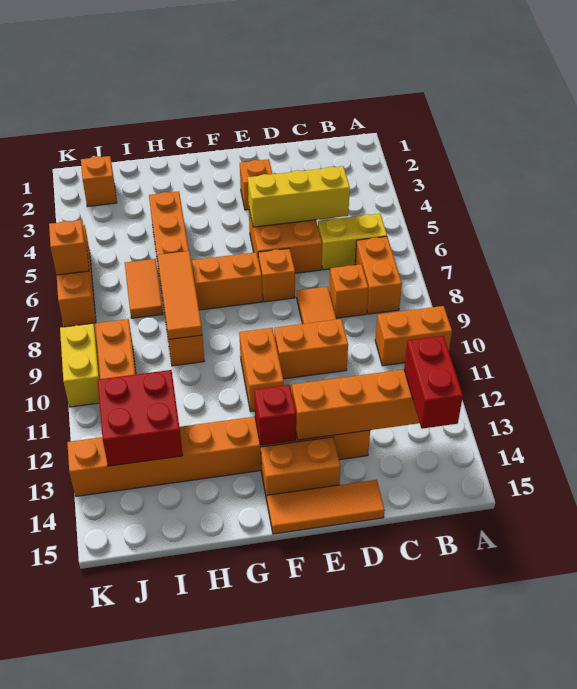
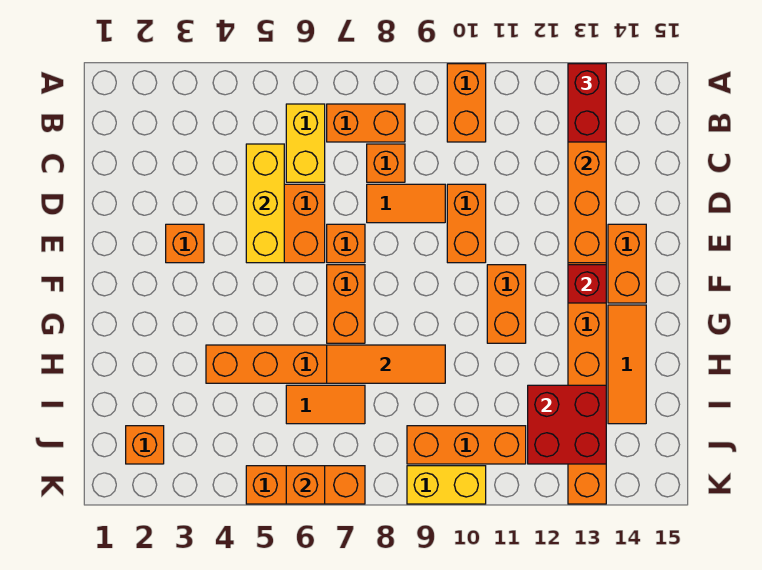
red 1x2 brick [404,336,463,429] -> red 1x2 brick turned to [568,64,606,142]
orange 1x3 tile [267,480,385,534] -> orange 1x3 tile moved to [608,305,646,424]
orange 1x2 brick [239,328,284,412] -> orange 1x2 brick turned to [487,265,526,343]

